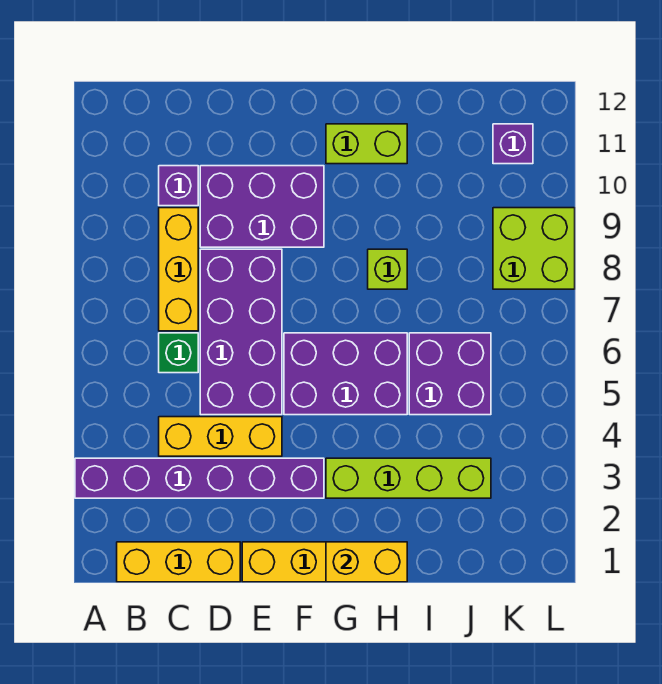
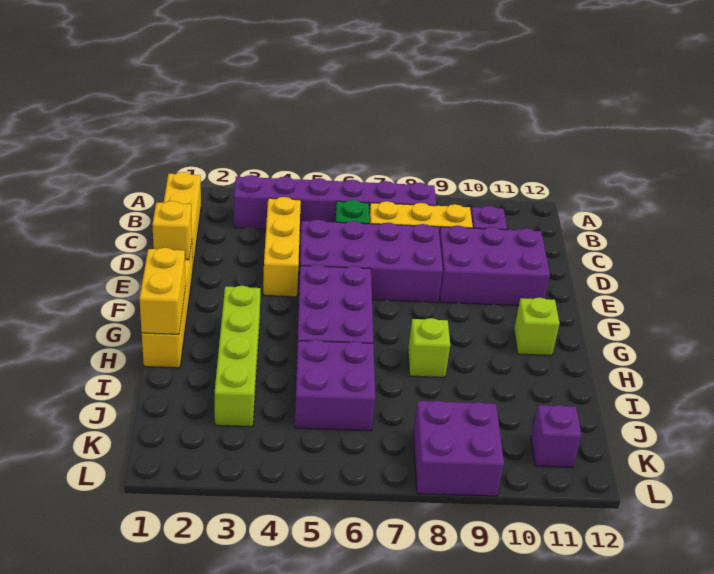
purple 1x6 brick [75,458,324,498] -> purple 1x6 brick turned to [234,175,436,231]
purple 2x3 brick [200,166,324,247] -> purple 2x3 brick turned to [439,226,550,306]
none -> yellow 1x1 brick [152,201,192,260]
lime 1x2 brick [326,124,407,164] -> lime 1x1 brick [514,298,560,355]
lime 2x2 brick [493,208,575,289] -> purple 2x2 brick [413,401,504,496]

